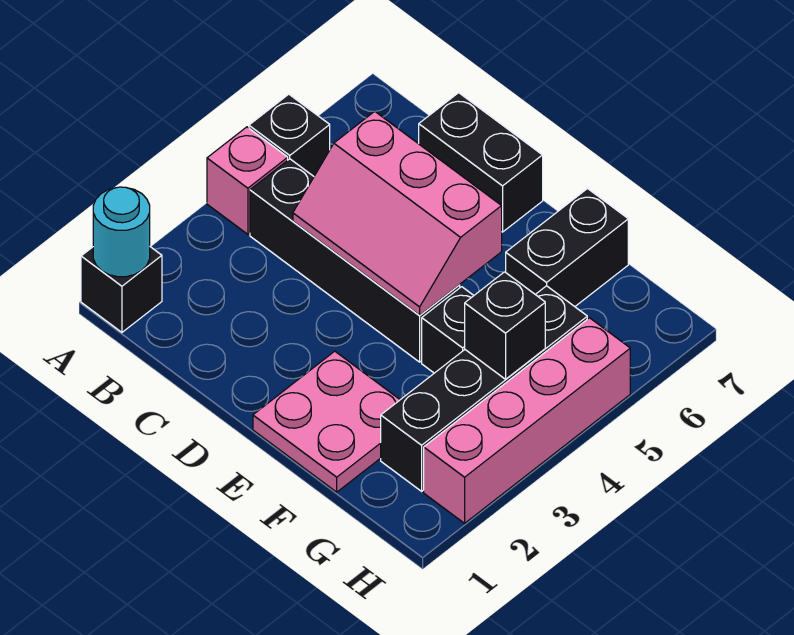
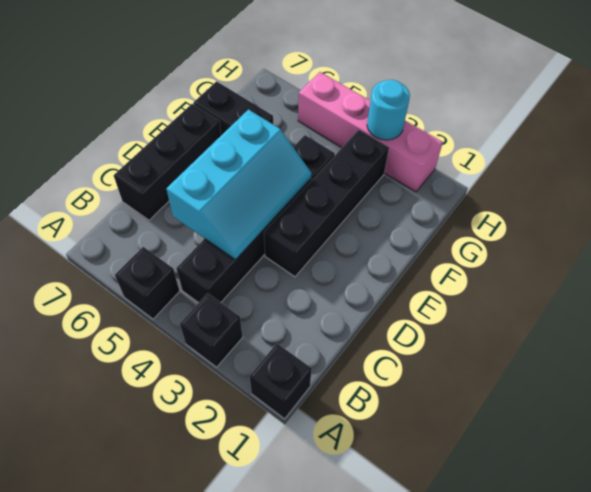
cyan 1x1 round brick [93,187,150,277] -> cyan 1x1 round brick moved to [367,80,410,140]
pink 1x1 brick [207,127,288,234] -> none
pink 2x3 slope [293,111,502,316] -> cyan 2x3 slope [166,110,311,260]
black 1x2 brick [418,93,543,232] -> black 1x3 brick [114,104,221,220]
pink 2x2 plate [253,351,400,492] -> none
black 1x4 brick [381,286,587,491] -> black 1x4 brick turned to [264,130,389,277]
black 1x1 brick [465,272,545,379] -> black 1x1 brick moved to [180,293,243,367]

